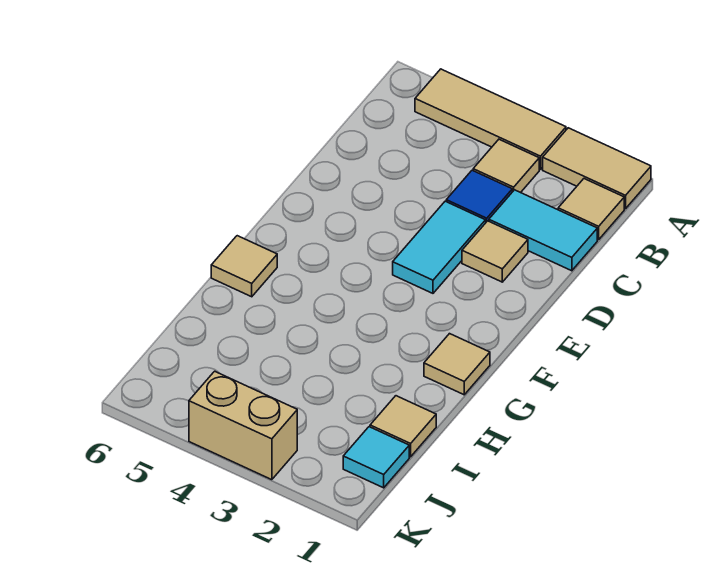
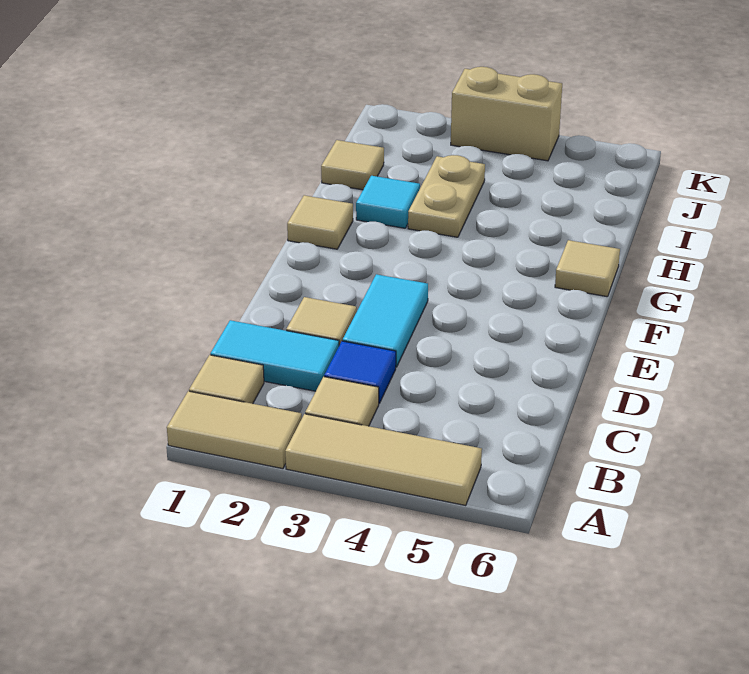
none -> tan 1x2 plate [408,155,485,237]
cyan 1x1 tile [343,427,409,488] -> cyan 1x1 tile moved to [356,176,420,228]

